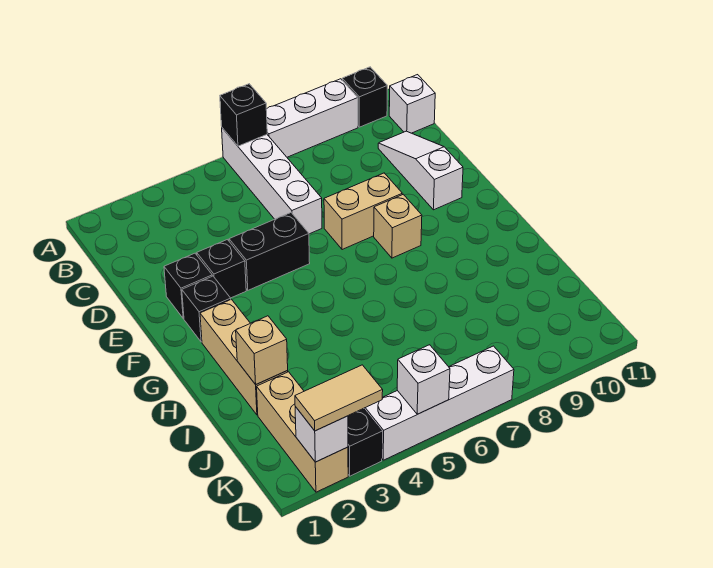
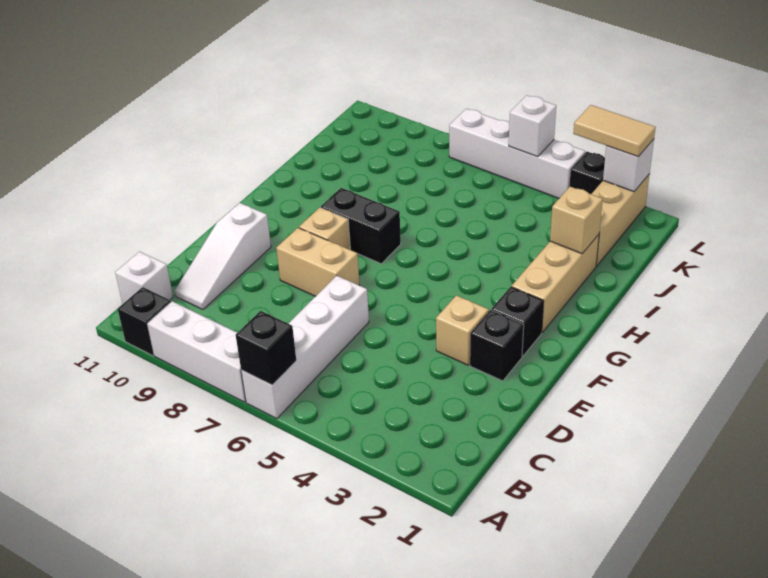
black 1x1 brick [197,240,246,298] -> tan 1x1 brick [436,295,489,365]
black 1x2 brick [229,213,310,290] -> black 1x2 brick moved to [321,188,401,264]

